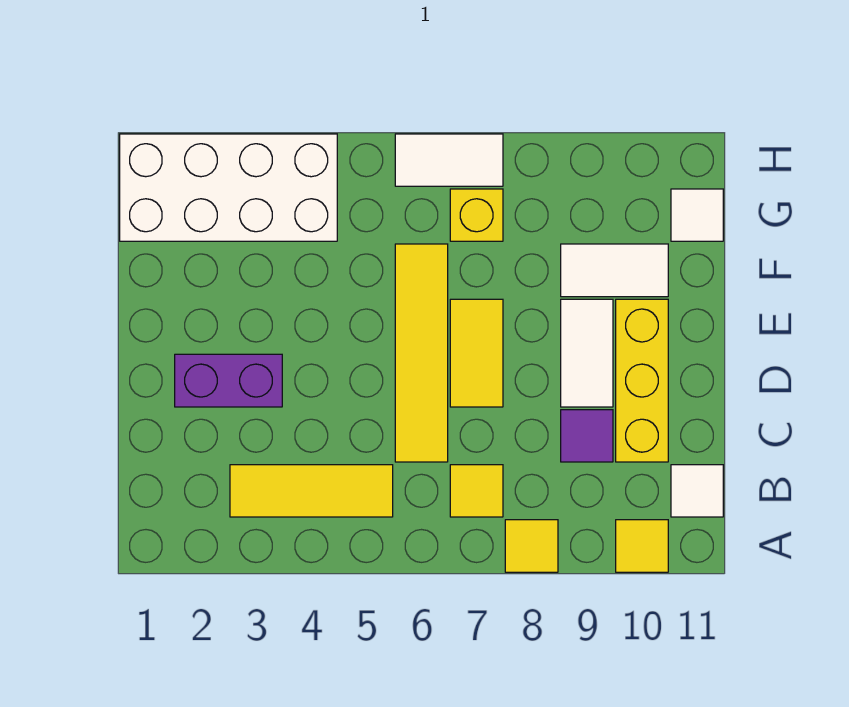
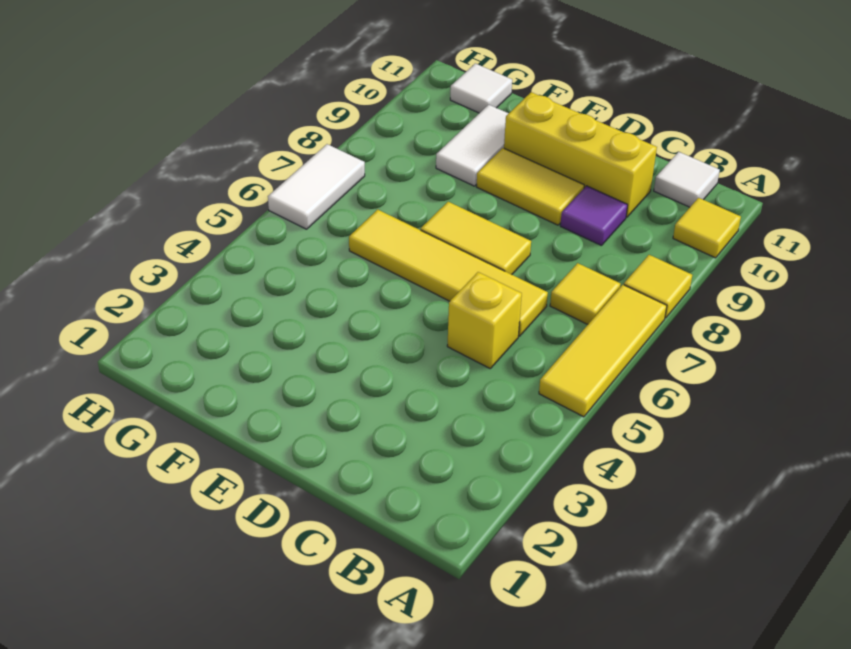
yellow 1x3 tile [230,465,393,517] -> yellow 1x3 tile moved to [539,285,667,417]
purple 1x2 brick [175,354,282,407] -> none
white 1x2 tile [561,299,613,407] -> yellow 1x2 tile [477,148,584,225]
white 2x4 brick [120,134,337,241] -> none
yellow 1x1 brick [450,189,503,241] -> yellow 1x1 brick moved to [447,272,522,368]

